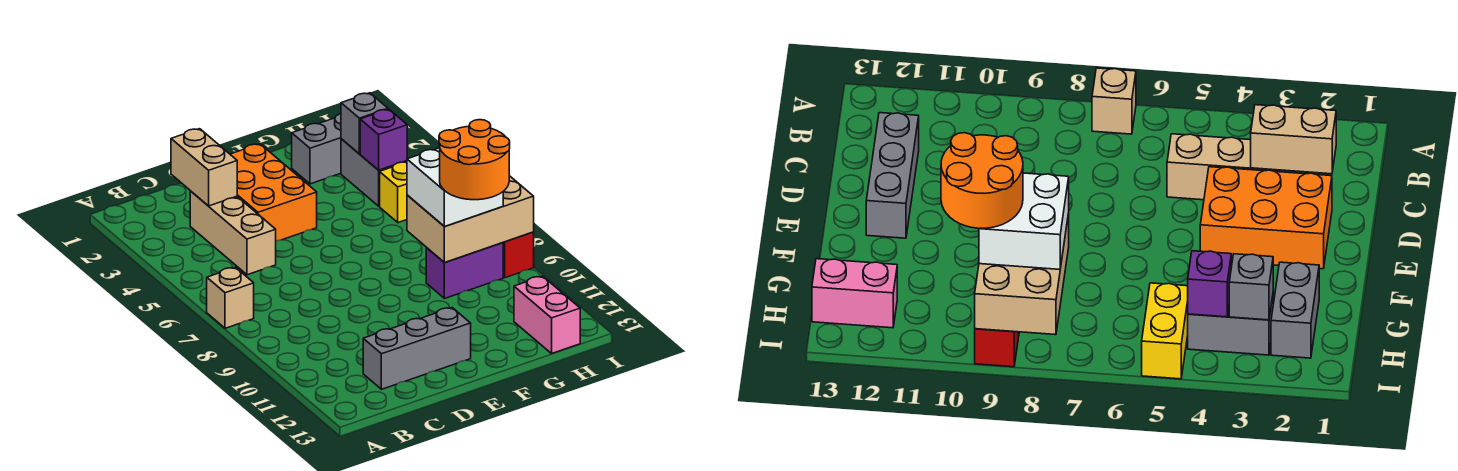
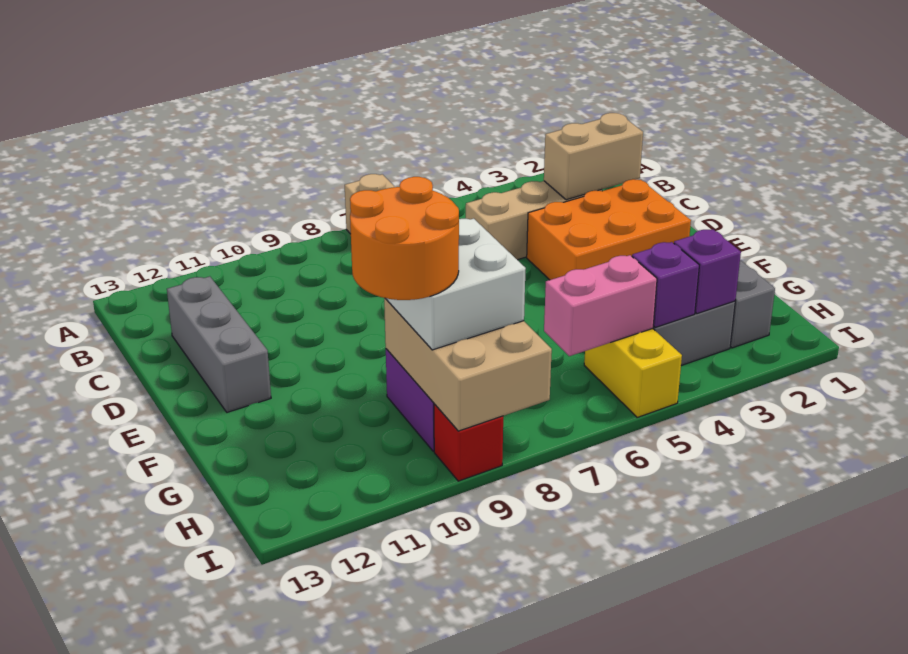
grey 1x1 brick [341,93,388,154] -> purple 1x1 brick [674,229,741,314]
pink 1x2 brick [514,276,580,353] -> pink 1x2 brick moved to [544,255,657,356]

